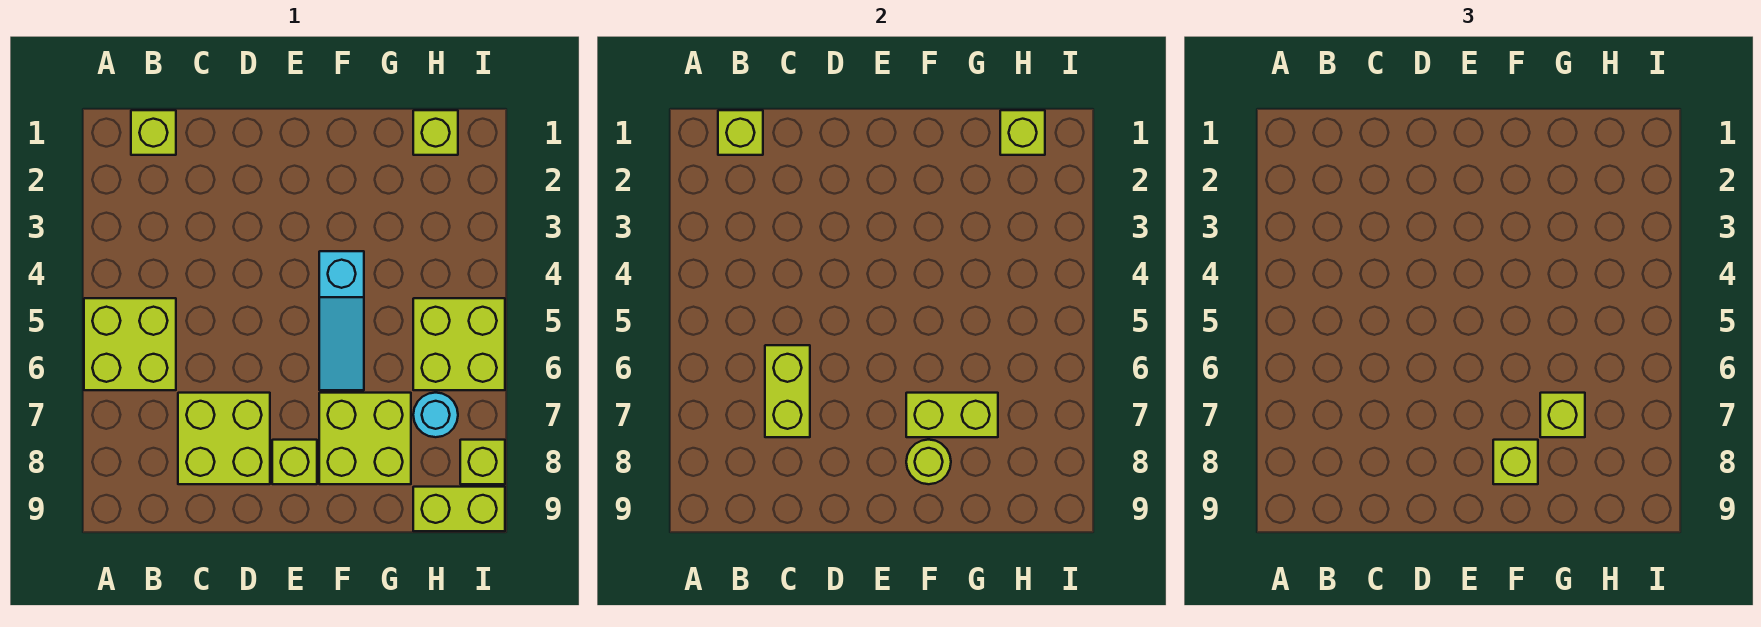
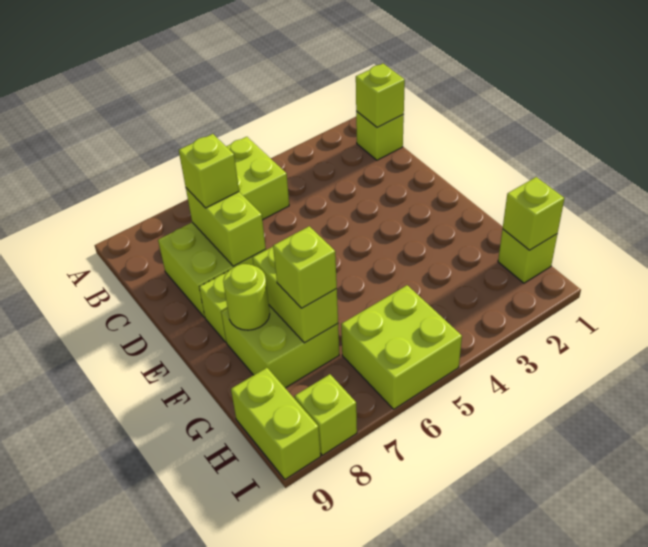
lime 1x2 brick [765,345,810,437] -> lime 1x2 brick turned to [186,188,266,266]
cyan 1x3 slope [319,251,364,390] -> none
lime 1x1 brick [1493,440,1538,484] -> lime 1x1 brick moved to [179,134,239,208]
cyan 1x1 round brick [413,393,458,437] -> none

